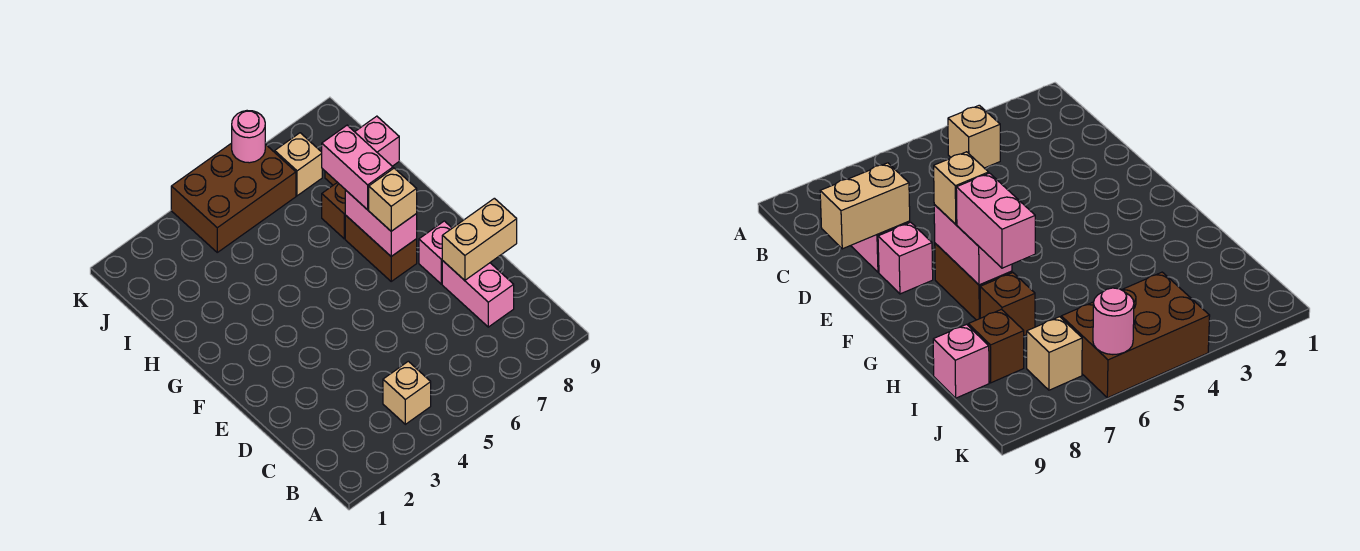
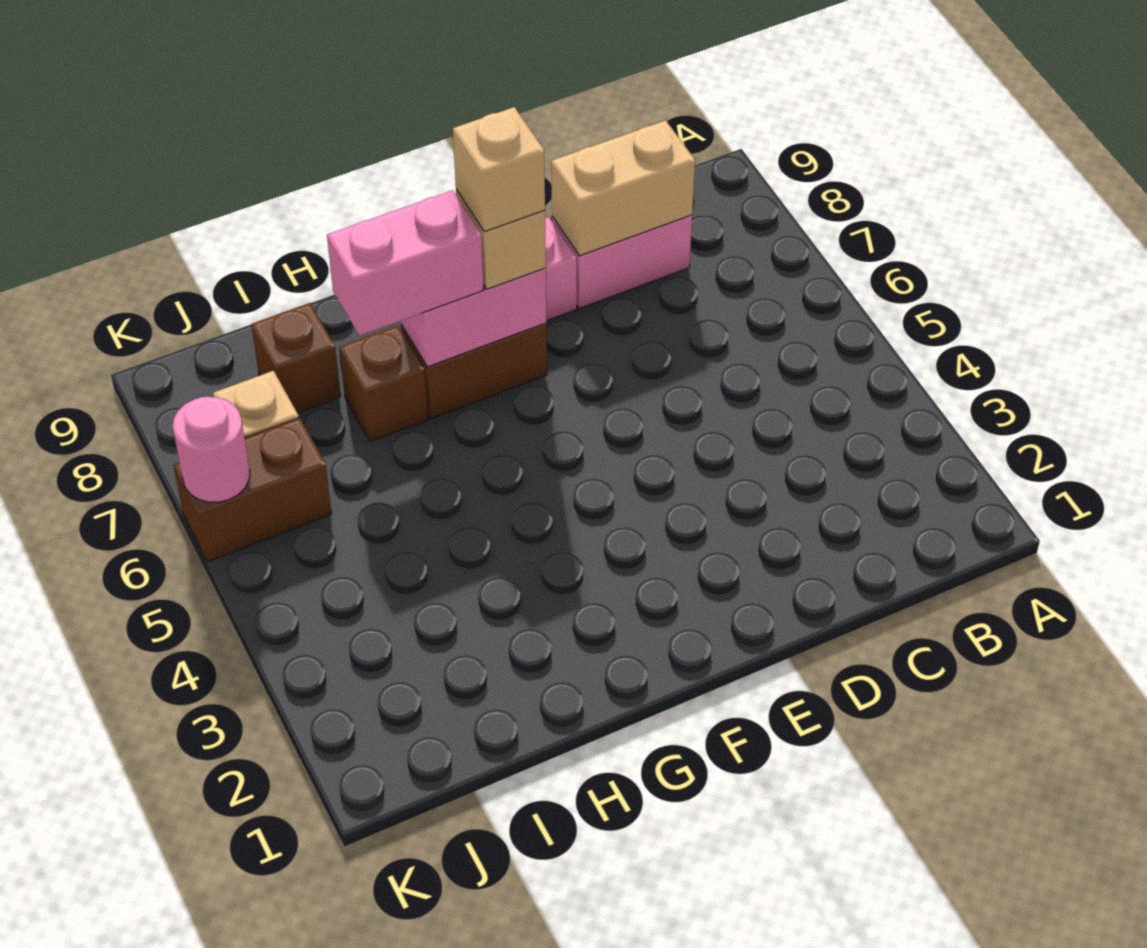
tan 1x1 brick [383,361,431,424] -> tan 1x1 brick moved to [453,107,545,232]
tan 1x2 brick [442,198,517,280] -> tan 1x2 brick turned to [551,120,695,256]
pink 1x1 brick [355,116,399,166] -> none
brown 2x3 brick [171,143,296,252] -> brown 1x2 brick [173,418,332,562]

